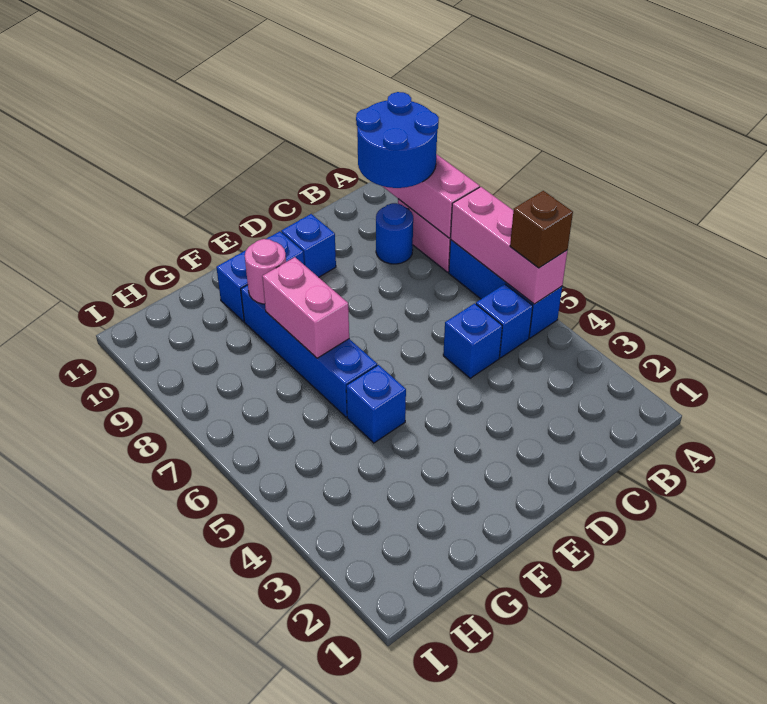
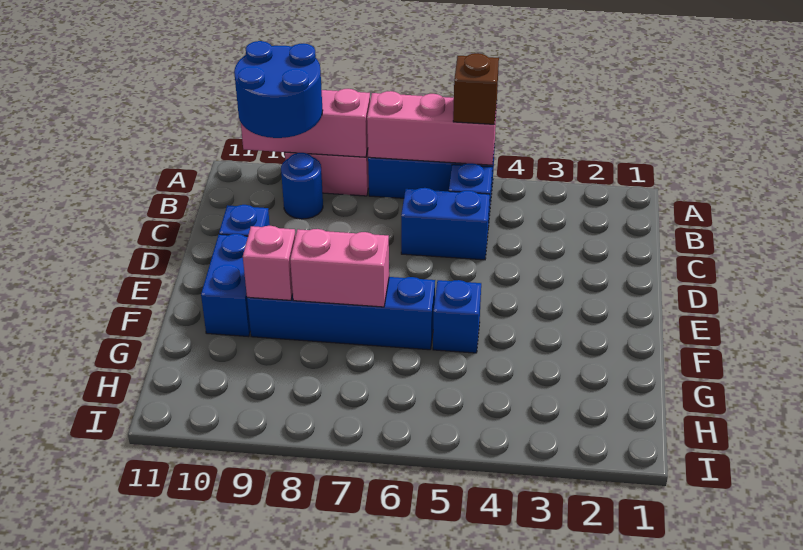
blue 1x1 brick [443,303,502,378] -> blue 1x2 brick [401,188,490,260]
pink 1x1 round brick [245,239,286,304] -> pink 1x1 brick [243,226,296,300]

